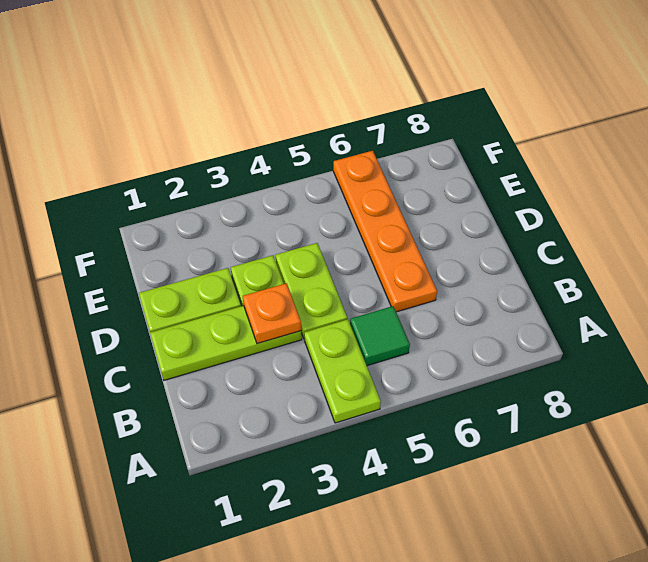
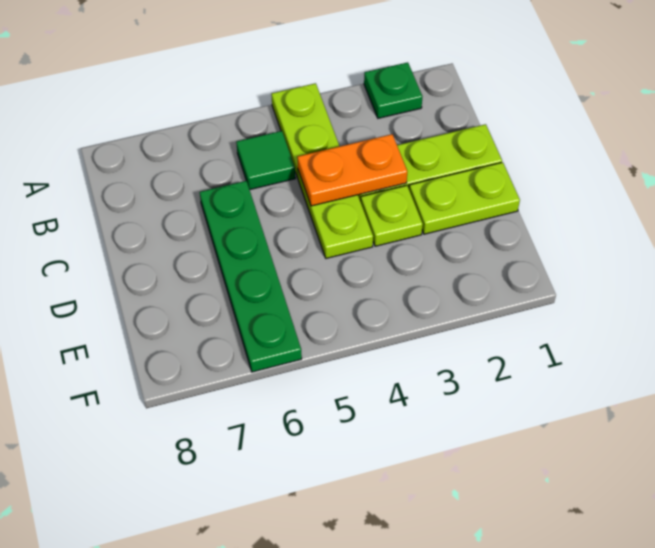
none -> green 1x1 plate [364,62,423,118]
orange 1x1 plate [243,283,301,344] -> orange 1x2 plate [297,134,407,206]
orange 1x4 plate [333,151,437,312] -> green 1x4 plate [200,181,302,372]

